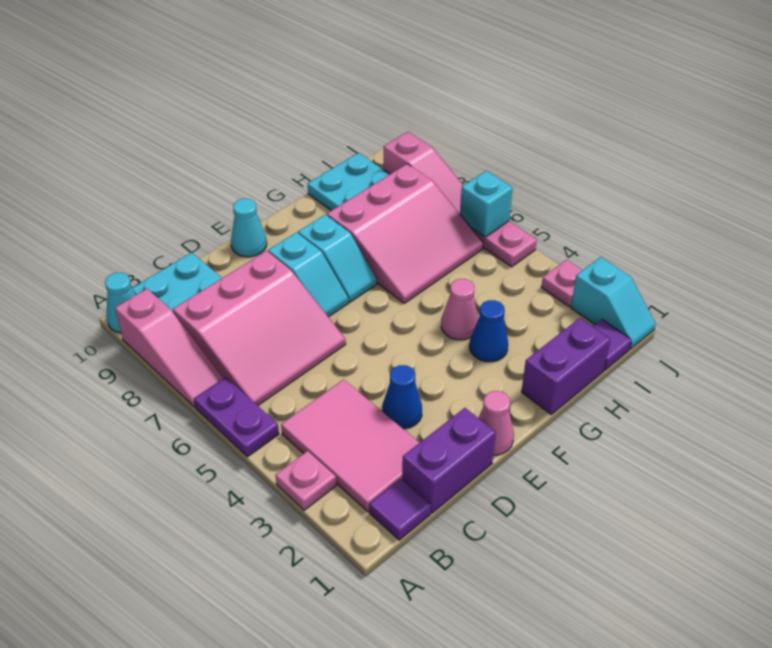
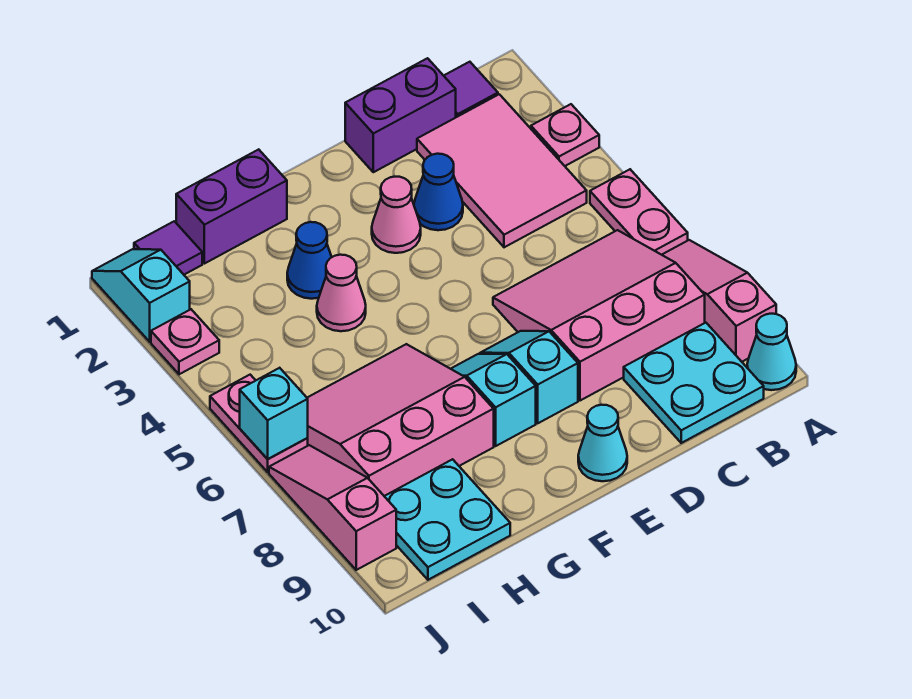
purple 1x2 plate [194,377,279,457] -> pink 1x2 plate [590,169,688,255]
pink 1x1 cone [478,391,514,455] -> pink 1x1 cone moved to [372,177,421,253]

